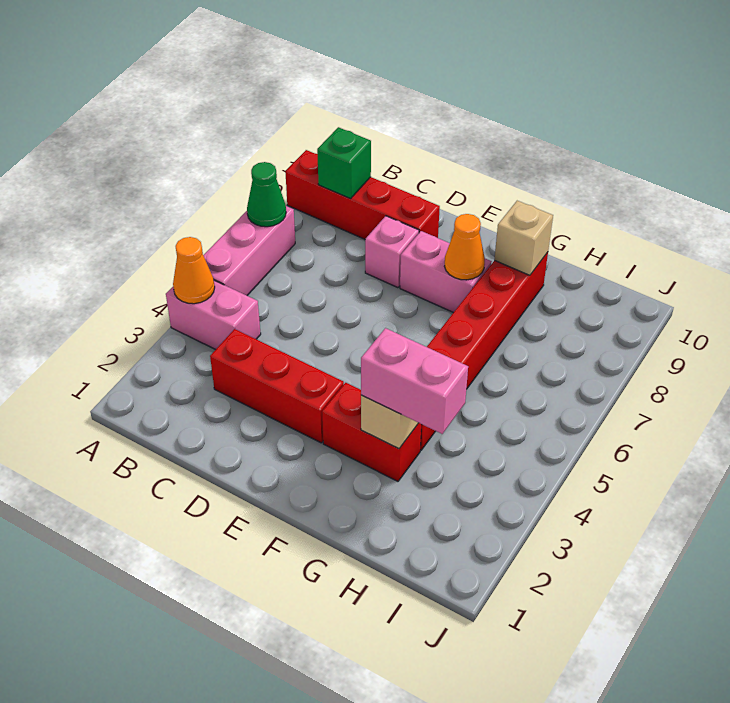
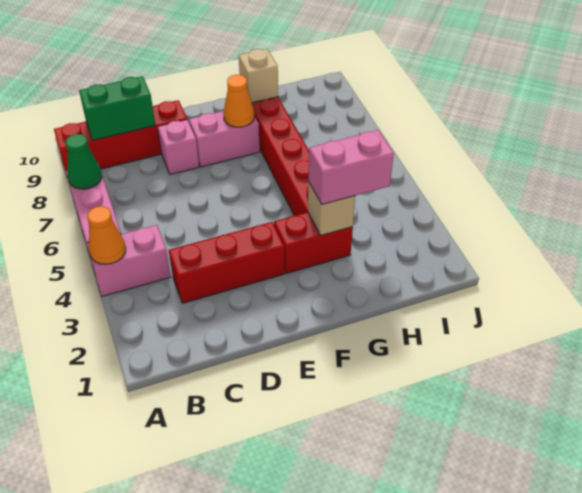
green 1x1 brick [317,127,371,199] -> green 1x2 brick [79,76,155,140]

